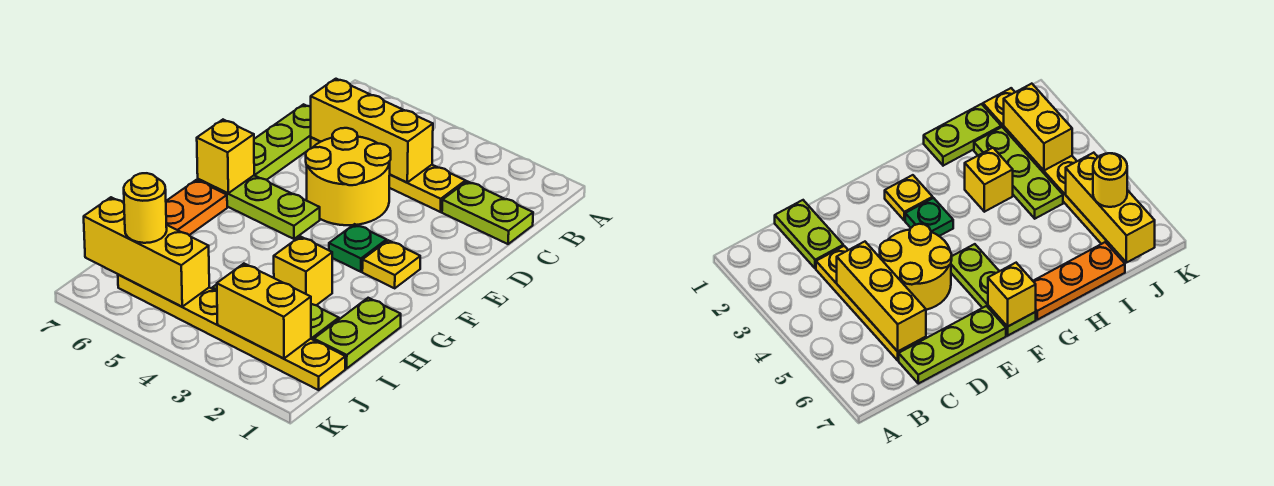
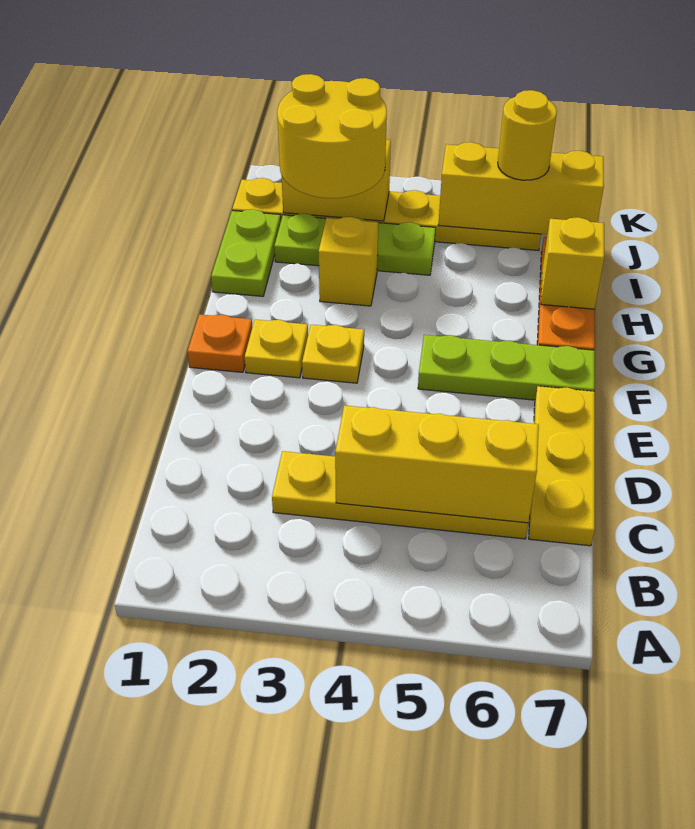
lime 1x2 plate [442,181,533,244] -> none
lime 1x3 plate [254,104,311,180] -> yellow 1x3 plate [529,386,595,546]
yellow 2x2 round brick [306,128,391,225] -> yellow 2x2 round brick moved to [277,74,387,198]
none -> orange 1x1 plate [187,314,252,372]
green 1x1 plate [329,224,387,272] -> yellow 1x1 plate [302,325,364,383]
yellow 1x1 brick [197,120,254,193] -> yellow 1x1 brick moved to [541,217,604,309]

